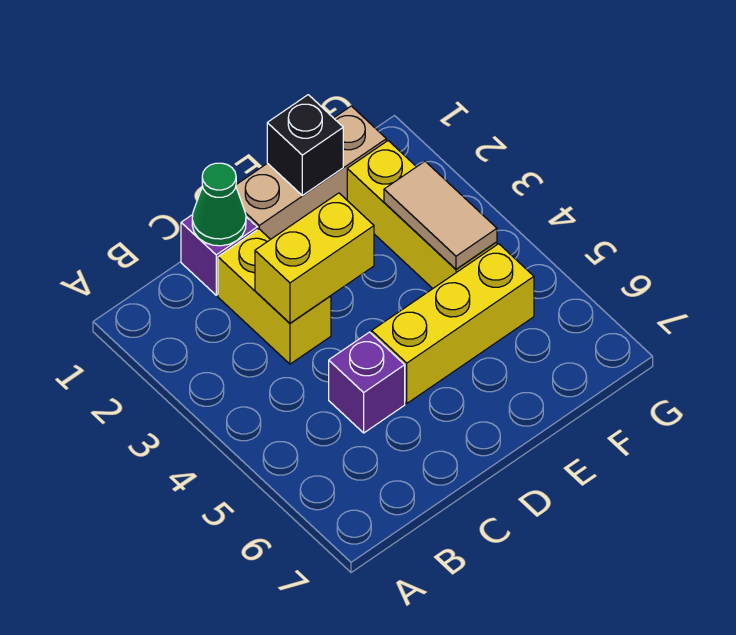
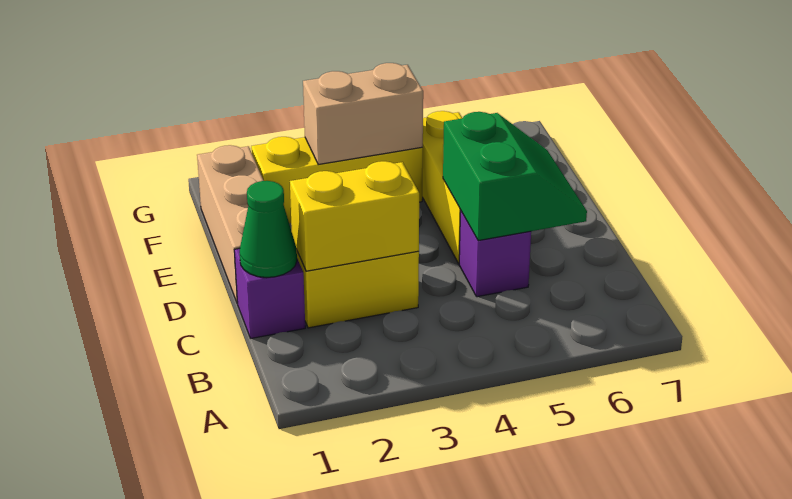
yellow 1x2 brick [255,193,374,323] -> yellow 1x2 brick turned to [290,161,419,271]
none -> green 2x2 slope [443,112,587,241]
black 1x1 brick [267,95,343,195] -> none
tan 1x2 tile [384,161,497,269] -> tan 1x2 brick [303,63,423,164]

